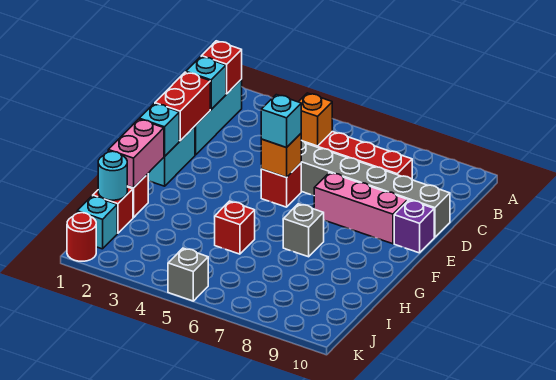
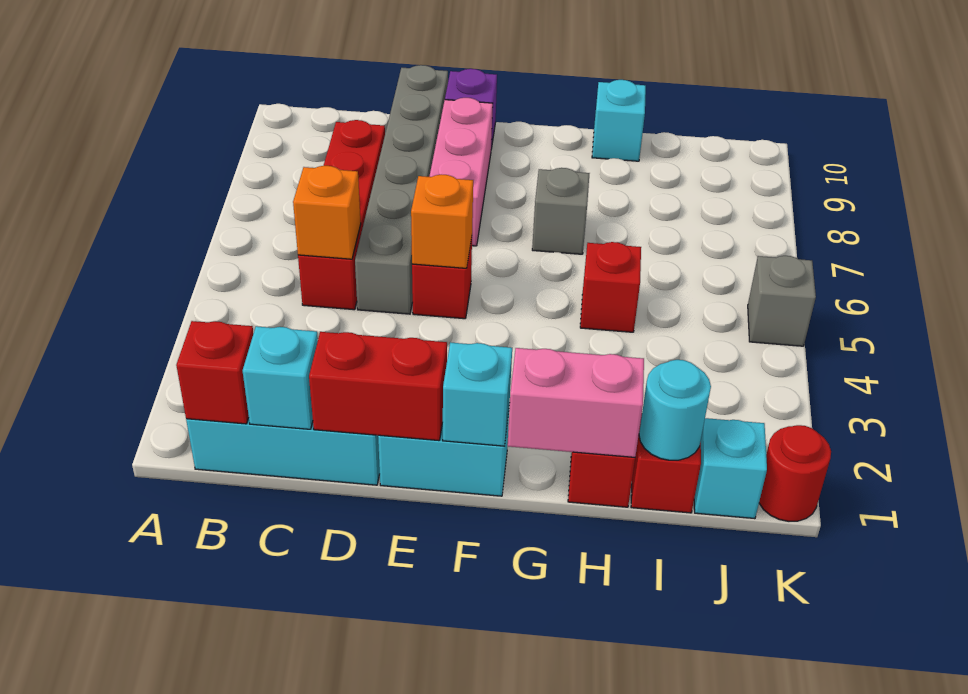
cyan 1x1 brick [261,95,301,148] -> cyan 1x1 brick moved to [592,80,646,161]

